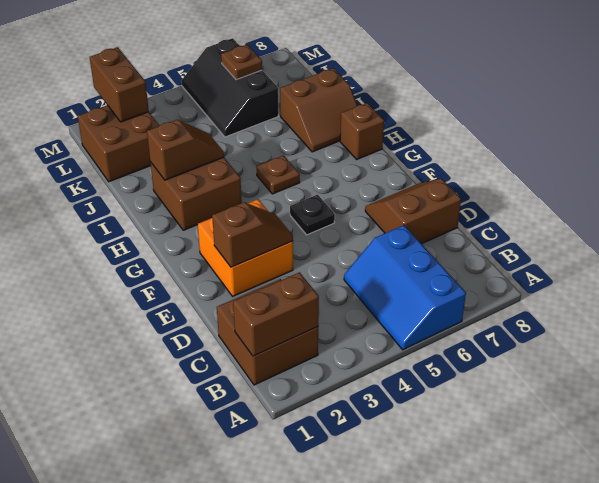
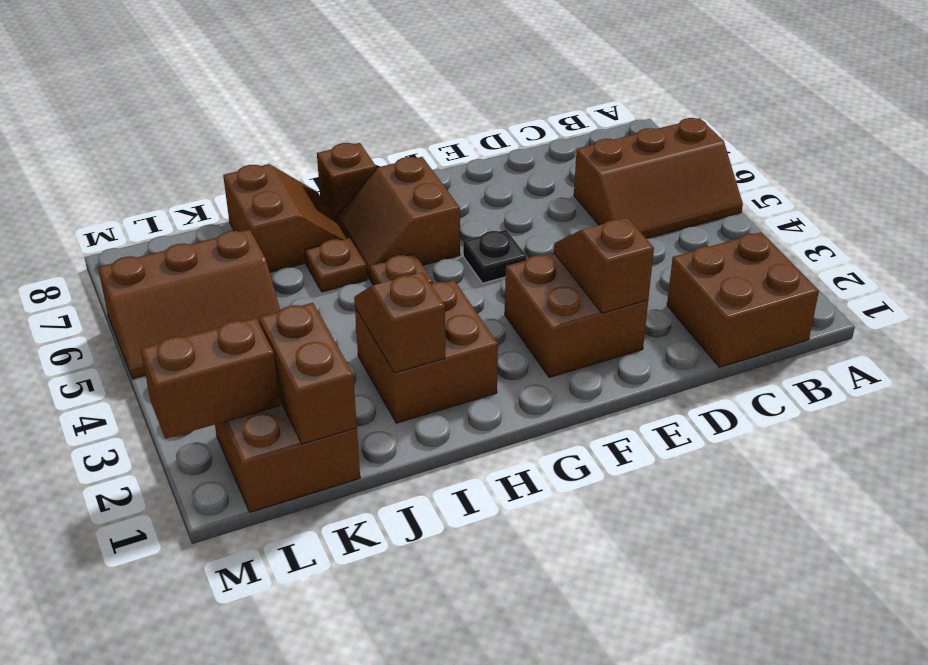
blue 2x3 slope [344,225,466,350] -> brown 2x3 slope [574,118,743,239]
brown 1x2 brick [233,272,319,356] -> brown 1x2 brick moved to [259,303,357,444]
brown 2x2 slope [365,179,461,244] -> brown 2x2 slope moved to [336,157,460,279]
orange 2x2 brick [198,199,293,296] -> brown 2x2 brick [505,253,648,377]
black 2x3 slope [182,38,278,137] -> brown 2x3 slope [98,230,280,379]
brown 1x1 plate [221,45,262,80] -> brown 1x1 plate moved to [305,238,367,292]

